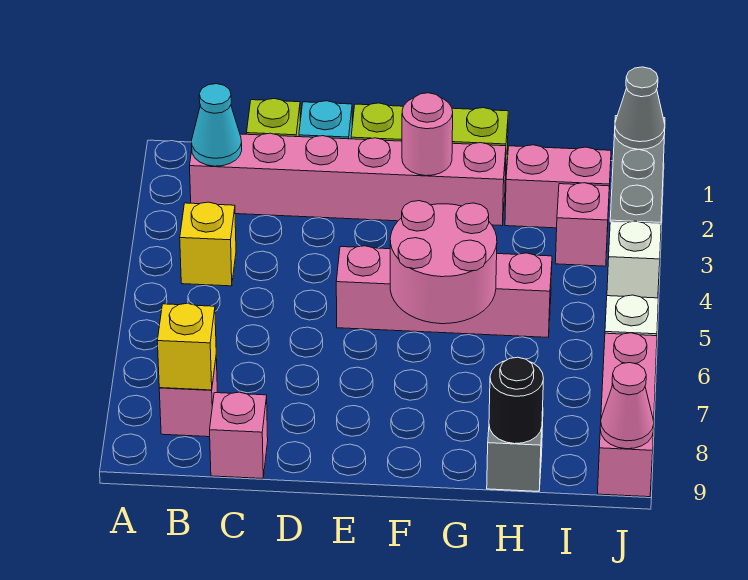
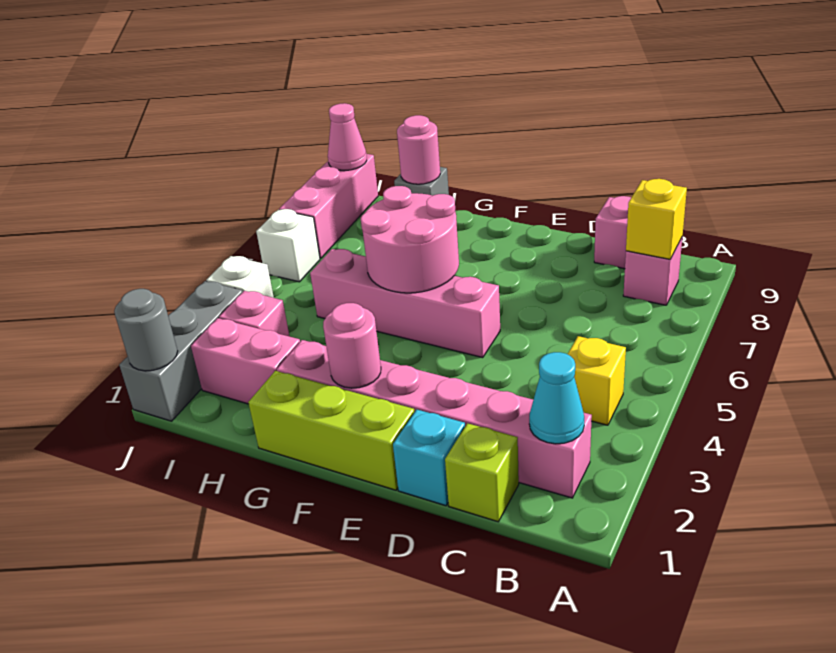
black 1x1 round brick [489,357,543,444] -> pink 1x1 round brick [397,115,440,184]
grey 1x1 cone [615,67,665,149] -> grey 1x1 round brick [114,289,178,371]

